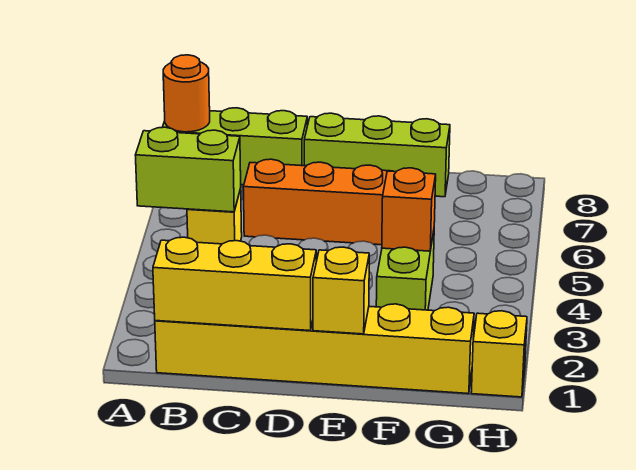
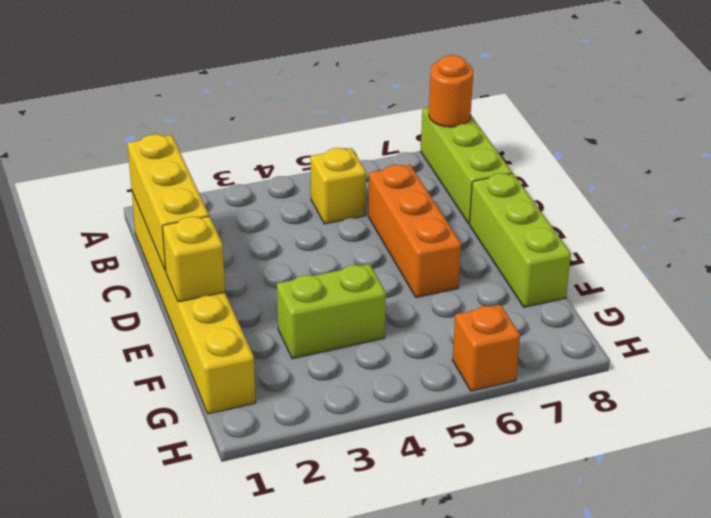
lime 1x2 brick [135,127,241,212] -> none
orange 1x1 brick [382,168,436,251] -> orange 1x1 brick moved to [453,305,520,391]
yellow 1x1 brick [471,311,527,397] -> none

